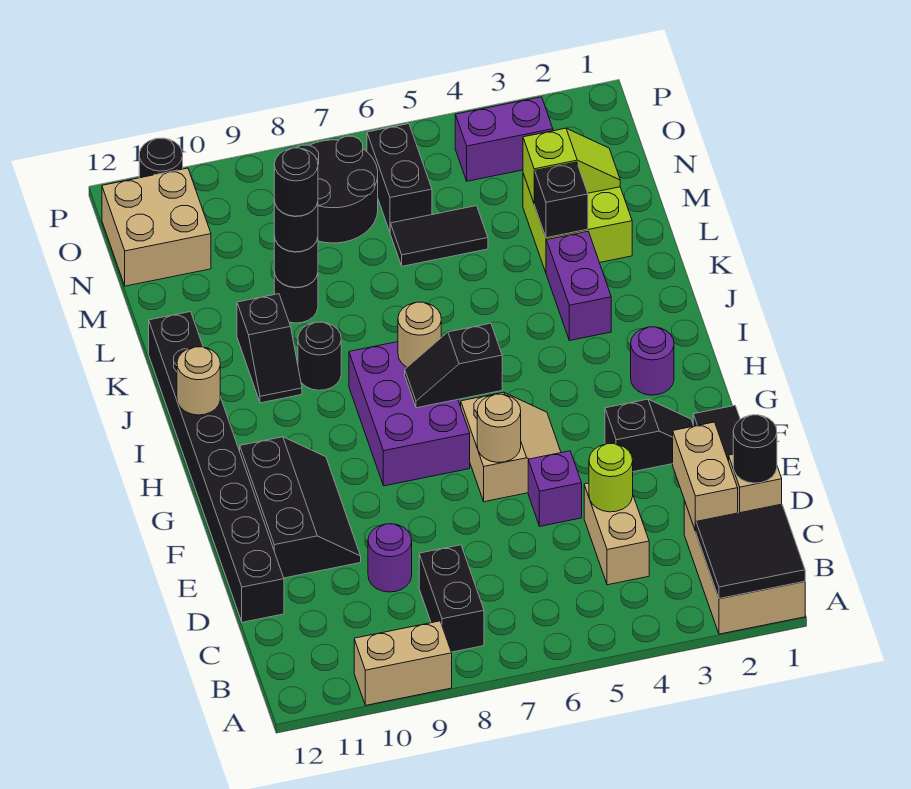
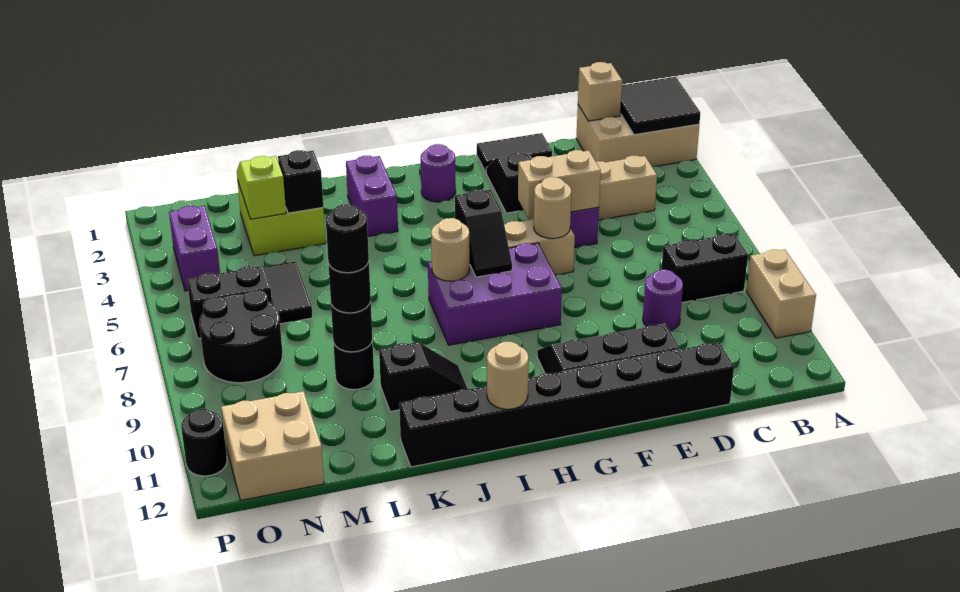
black 1x1 round brick [733,415,777,483] -> none
tan 1x2 brick [673,422,738,531] -> tan 1x2 brick moved to [518,150,601,219]
lime 1x1 round brick [589,444,633,512] -> none
purple 1x2 brick [546,231,611,341] -> purple 1x2 brick turned to [346,156,398,236]
black 1x1 round brick [298,322,341,390] -> none

